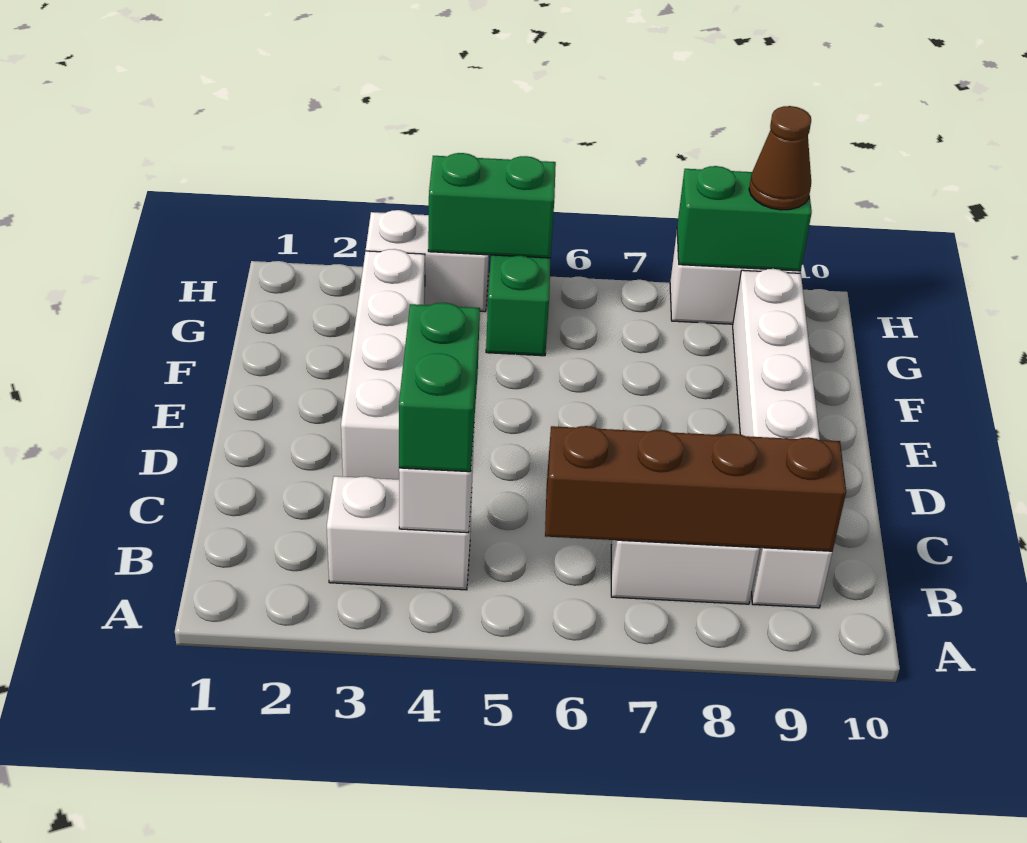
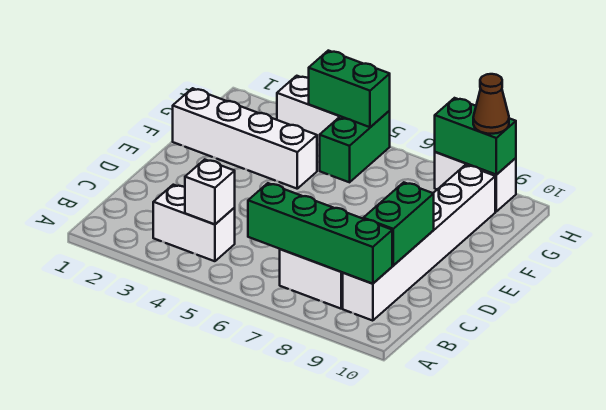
green 1x2 brick [399,303,480,472] -> green 1x2 brick moved to [363,182,434,265]
brown 1x4 brick [545,426,846,551] -> green 1x4 brick [248,183,392,284]
white 1x4 brick [341,249,425,479] -> white 1x4 brick turned to [173,88,317,189]

